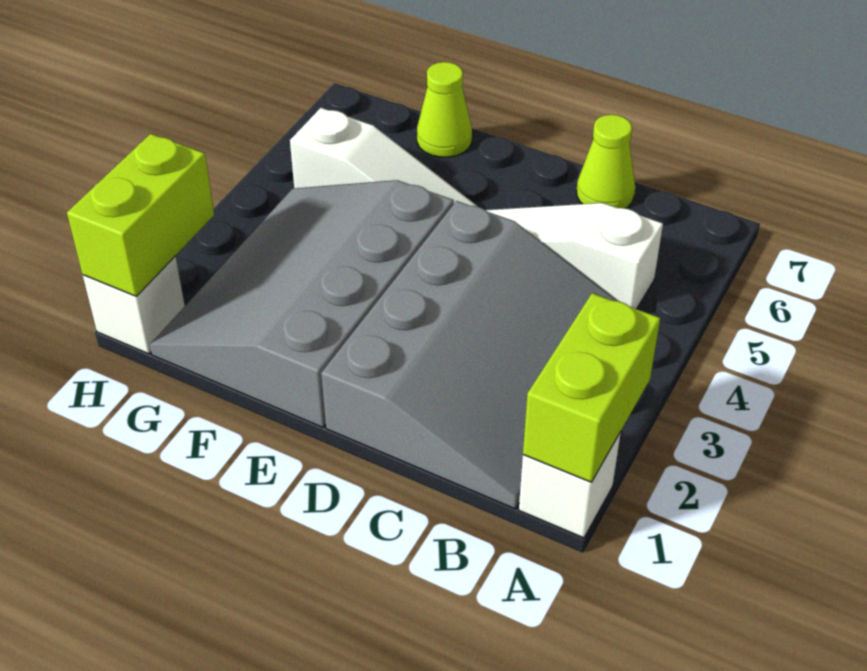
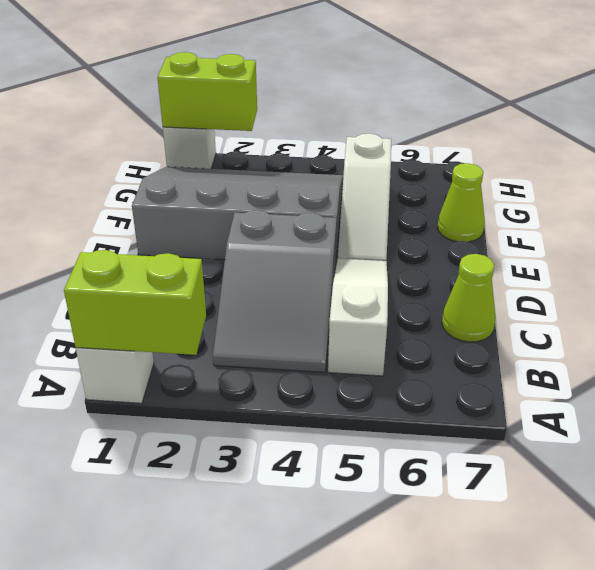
grey 3x4 slope [321,201,617,509] -> grey 2x3 slope [213,210,337,372]

